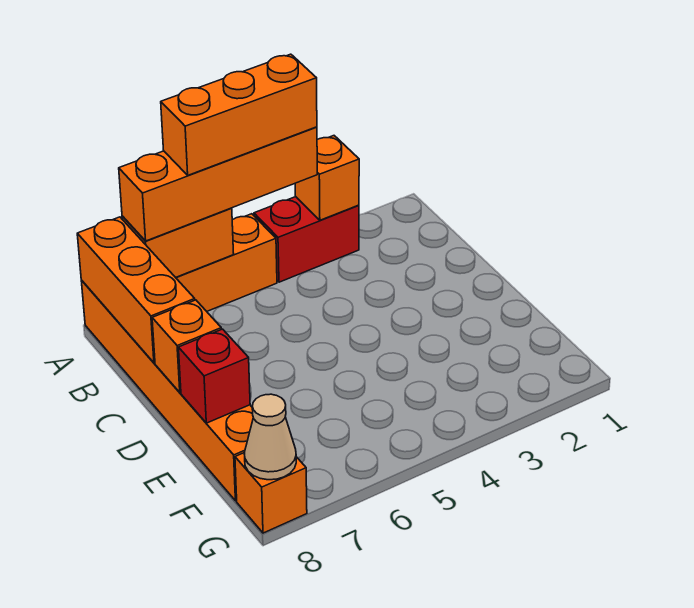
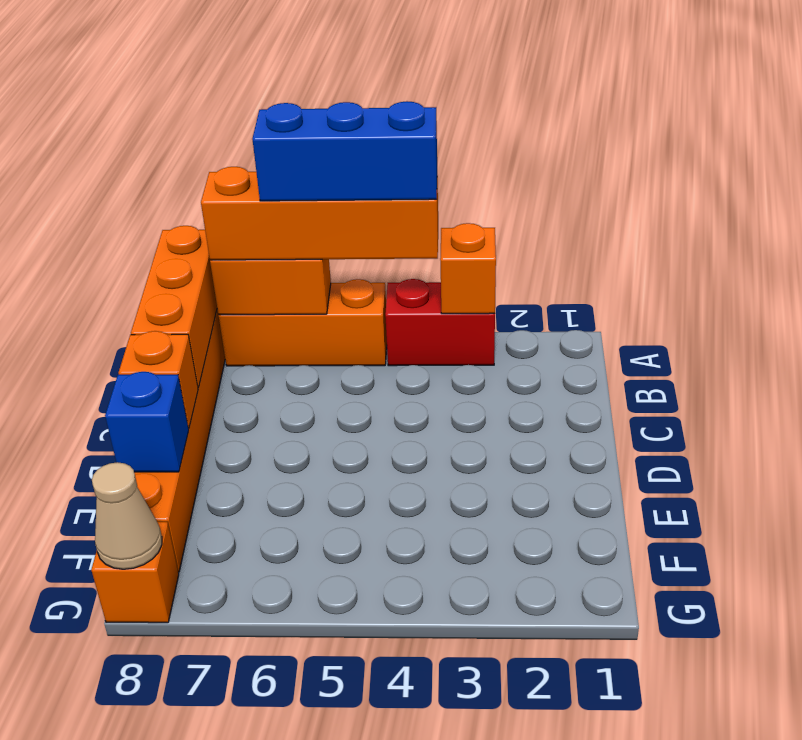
orange 1x3 brick [161,54,317,175] -> blue 1x3 brick [252,101,437,201]
red 1x1 brick [178,329,250,423] -> blue 1x1 brick [105,372,189,472]

